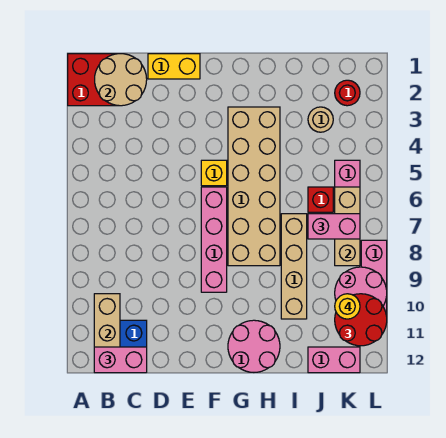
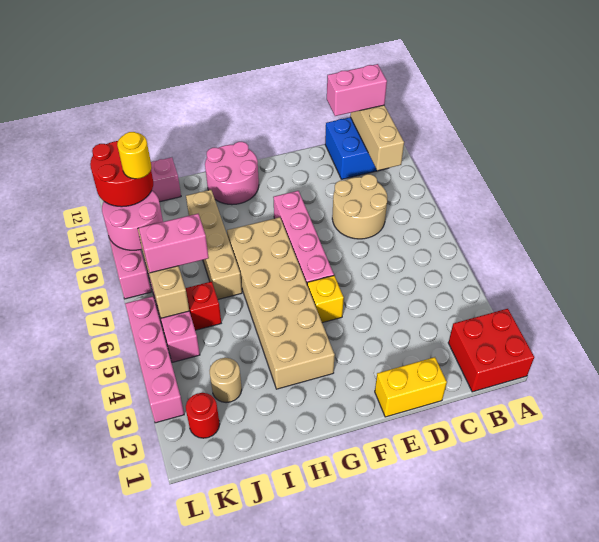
tan 2x2 round brick [95,54,147,106] -> tan 2x2 round brick moved to [332,174,387,239]
none -> pink 1x4 brick [125,296,184,423]

